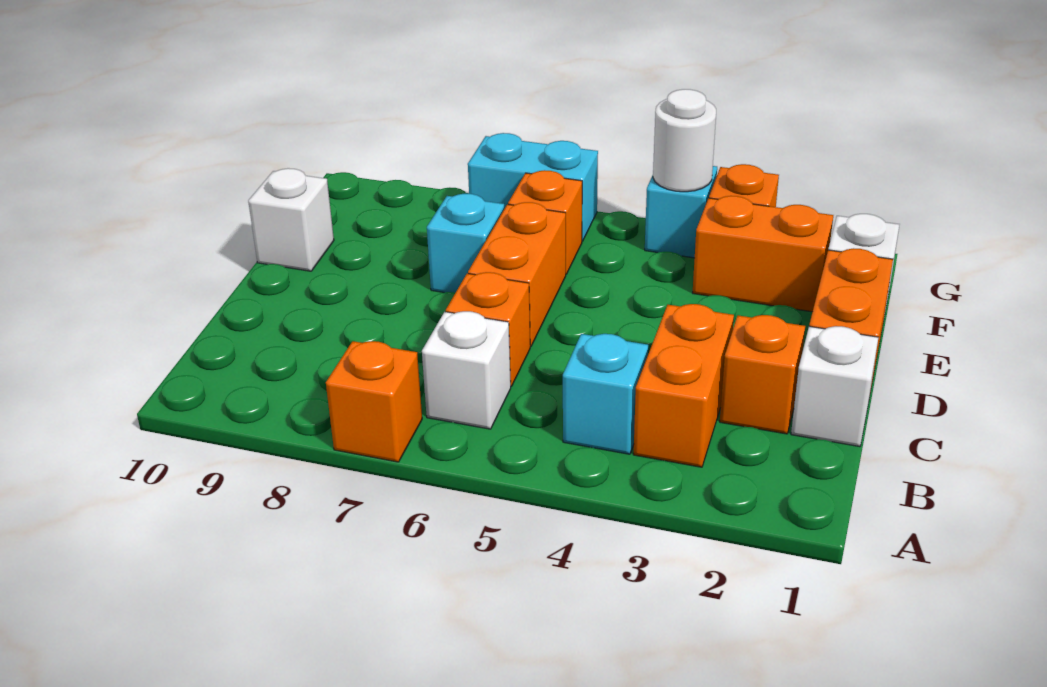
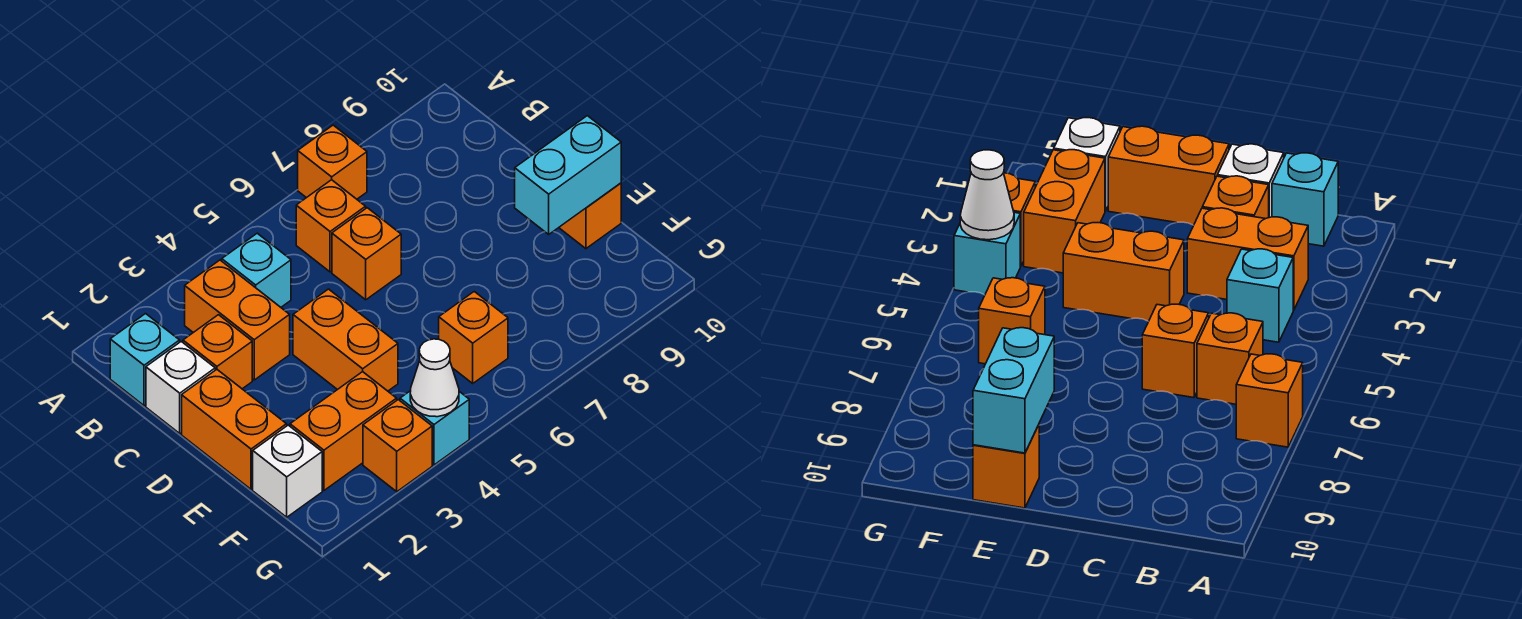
white 1x1 brick [422,311,511,429] -> orange 1x1 brick [296,180,366,272]
orange 1x2 brick [468,202,566,346] -> orange 1x2 brick moved to [293,289,398,391]
cyan 1x1 brick [427,194,504,293] -> cyan 1x1 brick moved to [110,314,180,406]
white 1x1 brick [248,168,334,271] -> orange 1x1 brick [559,183,621,249]
white 1x1 round brick [653,89,716,192] -> white 1x1 cone [410,339,459,417]
cyan 1x2 brick [468,133,598,241] -> cyan 1x2 brick moved to [515,116,621,234]

